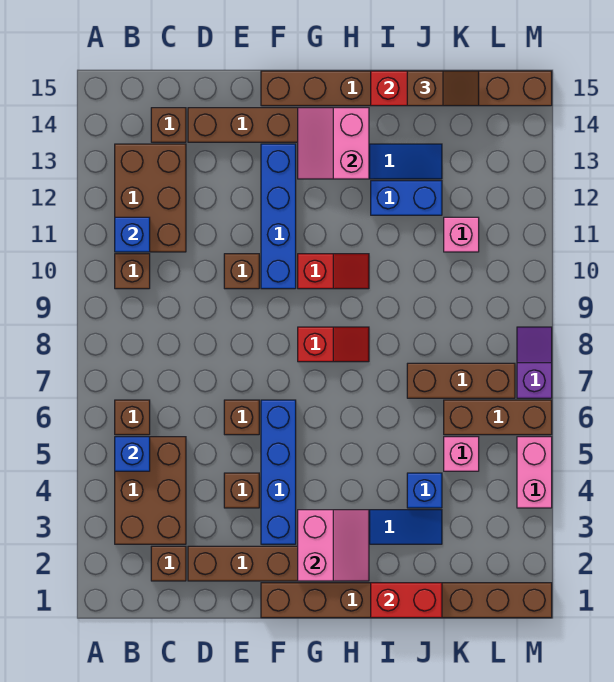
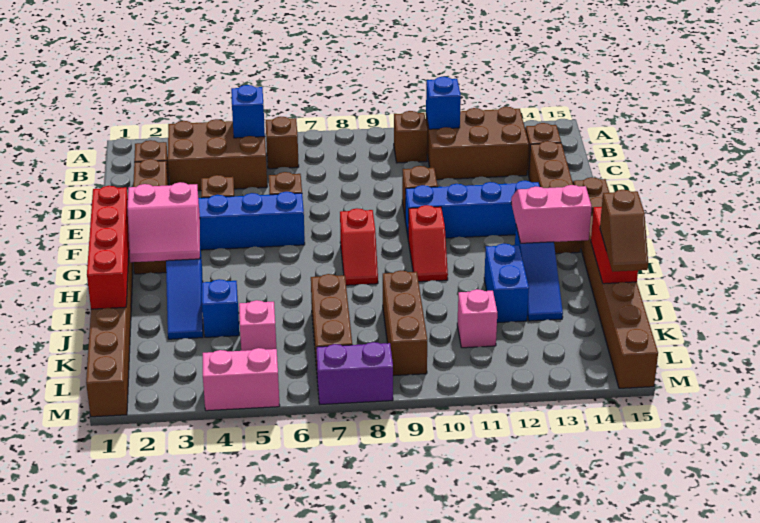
red 1x2 brick [371,583,442,618] -> red 1x4 brick [87,186,129,309]
brown 1x3 brick [444,400,552,435] -> brown 1x3 brick moved to [383,270,427,376]
purple 1x2 slope [517,327,552,398] -> purple 1x2 brick [316,342,393,404]

